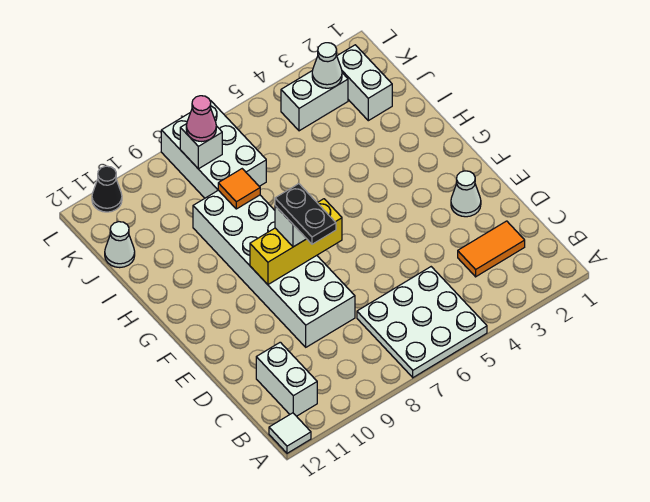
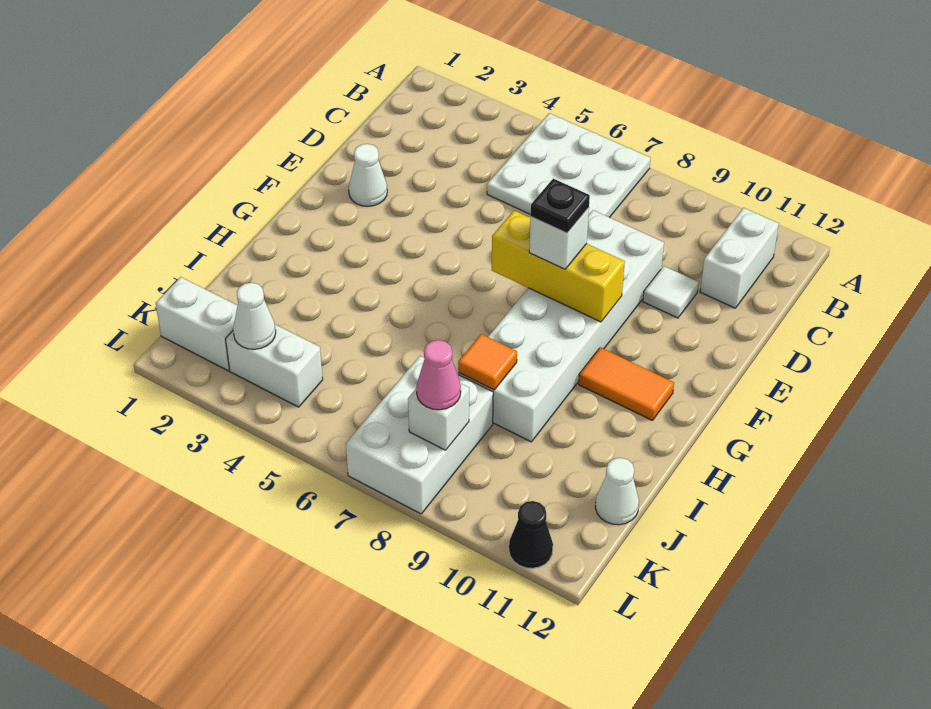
white 1x1 tile [269,413,311,453] -> white 1x1 tile moved to [643,266,699,318]
orange 1x2 tile [458,221,525,277] -> orange 1x2 tile moved to [579,347,674,420]
black 1x2 plate [275,184,336,244] -> black 1x1 plate [531,179,590,233]
white 1x2 brick [337,45,392,121] -> white 1x2 brick turned to [156,277,238,371]

